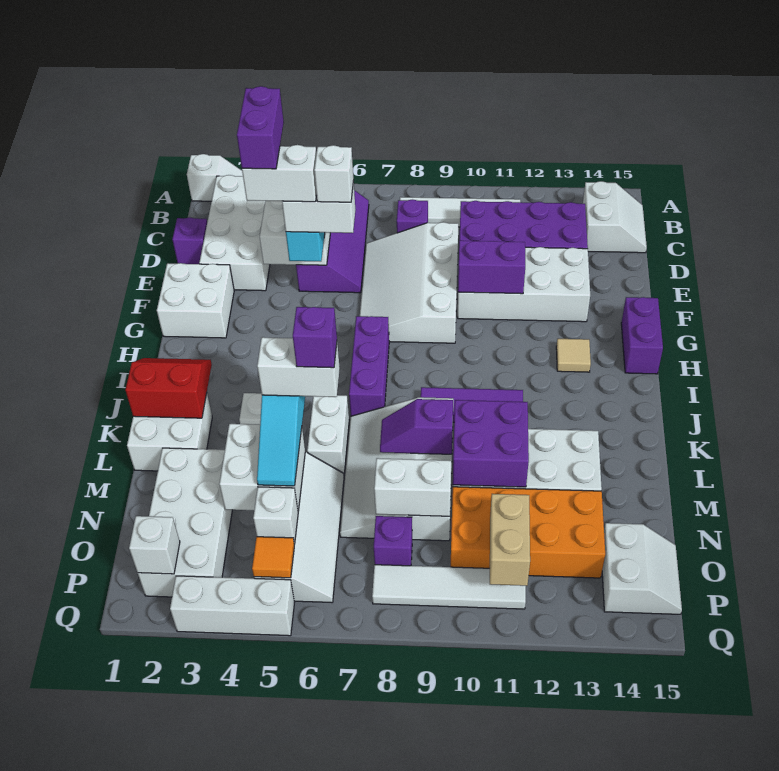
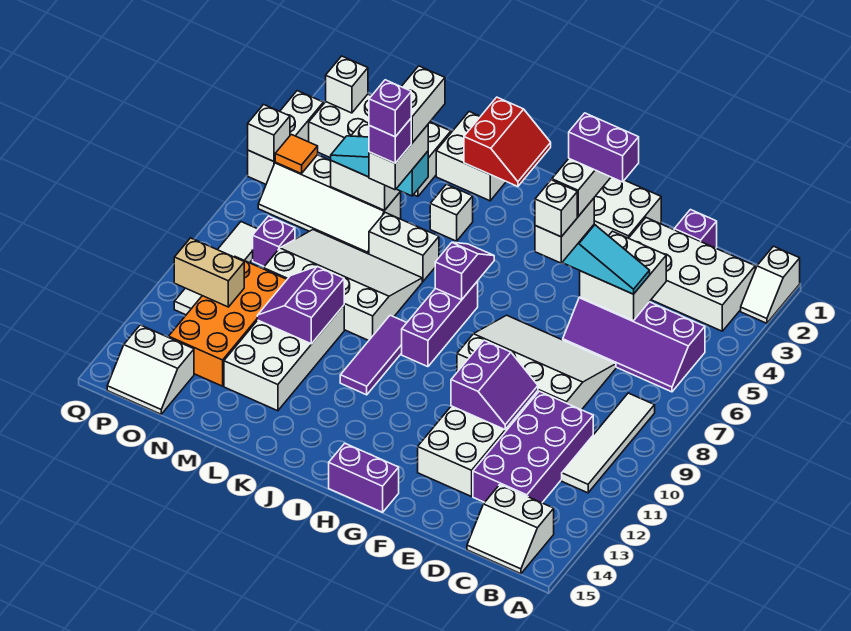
purple 1x1 brick [397,200,428,233] -> purple 1x1 brick moved to [369,80,411,137]
purple 1x3 brick [349,316,389,416] -> purple 1x3 brick turned to [402,281,478,367]
tan 1x1 tile [556,339,591,372] -> none
purple 1x2 slope [380,399,453,454] -> purple 1x2 slope moved to [435,242,494,300]
purple 2x2 brick [453,400,529,487] -> purple 2x2 slope [257,266,344,344]
white 1x2 brick [374,458,451,516] -> white 1x2 brick moved to [401,66,445,143]
white 1x1 brick [253,487,298,544] -> white 1x1 brick moved to [248,104,290,161]

